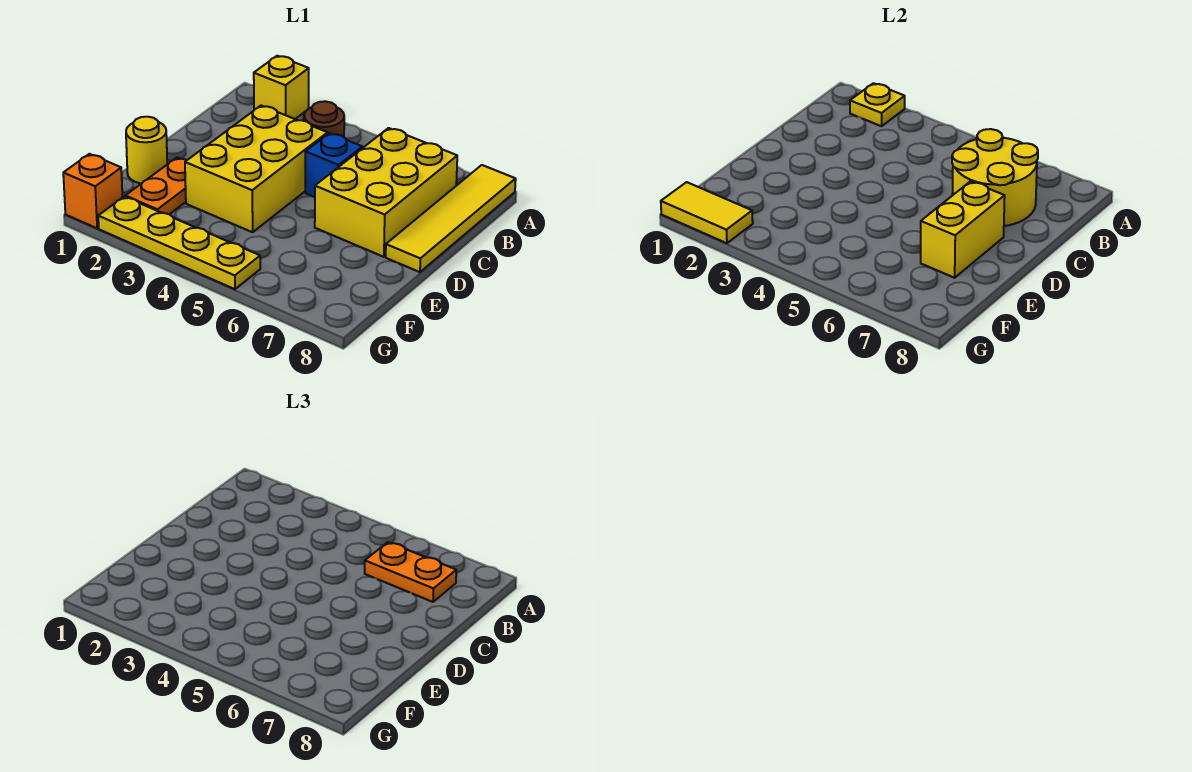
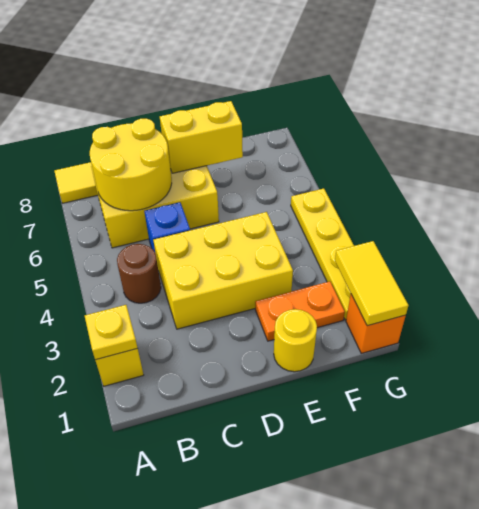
orange 1x2 plate [365,542,456,602] -> none

